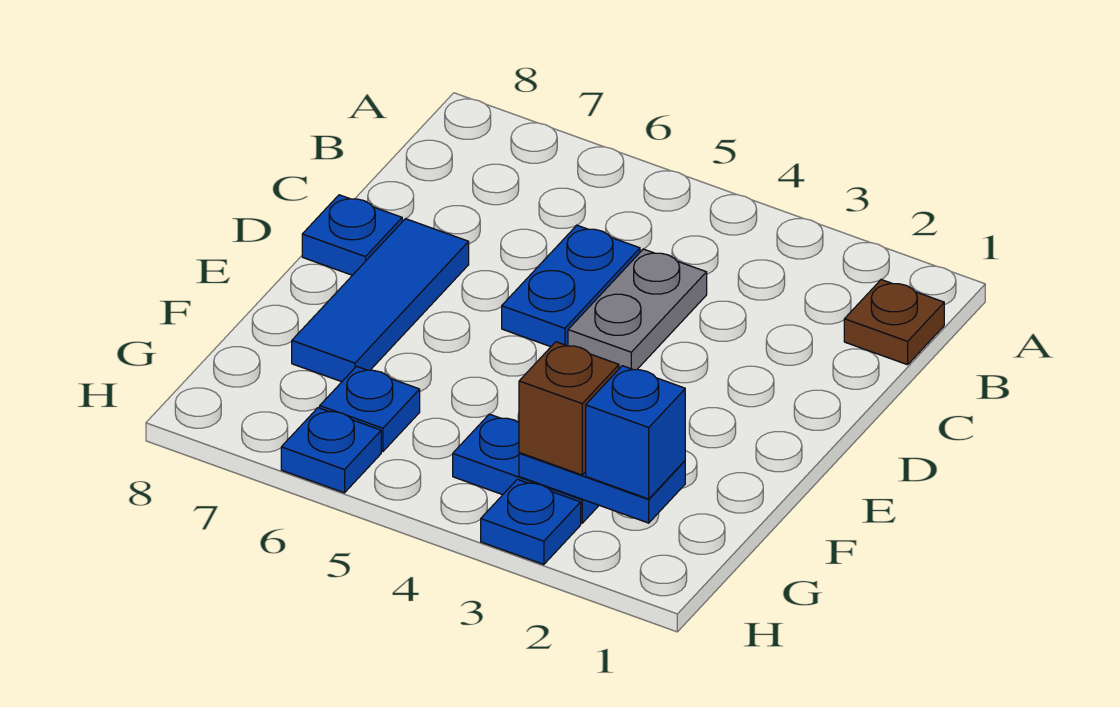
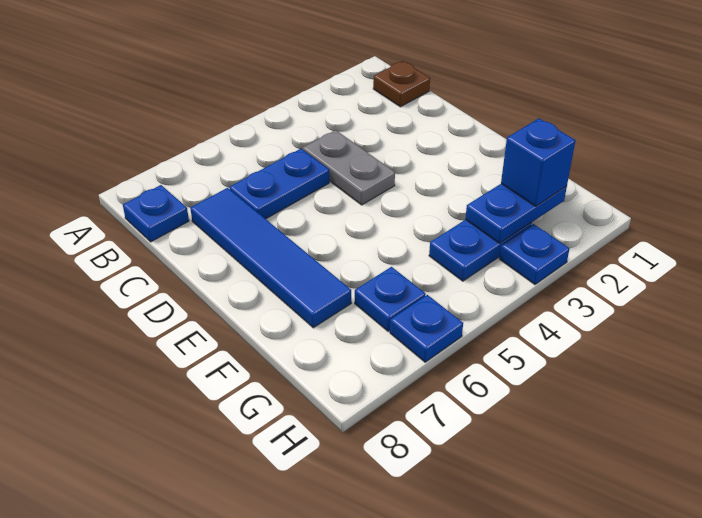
blue 1x2 plate [502,225,640,347] -> blue 1x2 plate turned to [229,149,329,219]
blue 1x3 tile [292,219,469,382] -> blue 1x4 tile [190,188,351,328]
blue 1x1 plate [302,195,402,275] -> blue 1x1 plate moved to [123,185,189,242]
brown 1x1 brick [519,342,619,475] -> none

